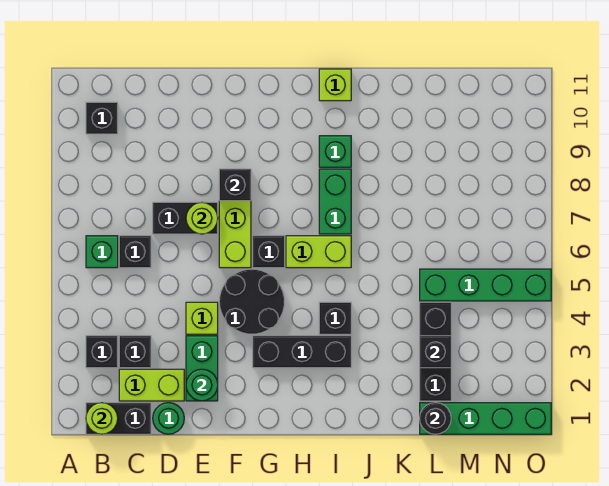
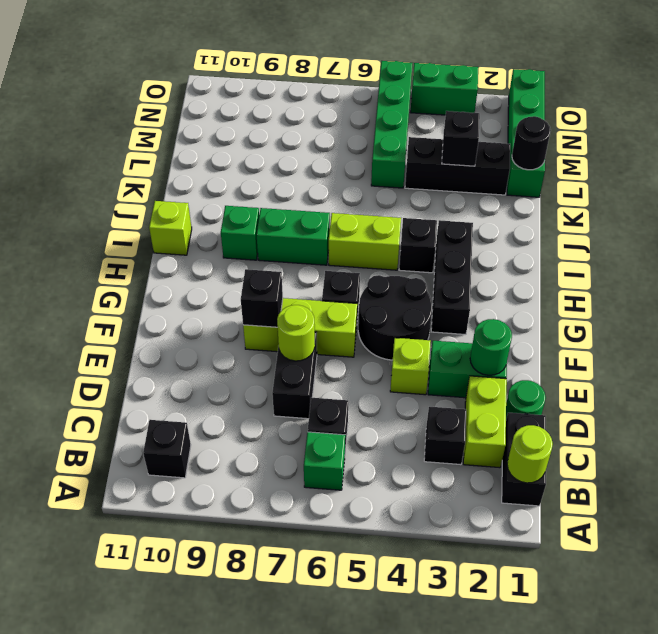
black 1x1 brick [86,336,118,368] -> none
lime 1x2 brick [286,236,351,268] -> lime 1x2 brick turned to [329,213,401,270]
none -> green 1x2 brick [411,63,478,115]

